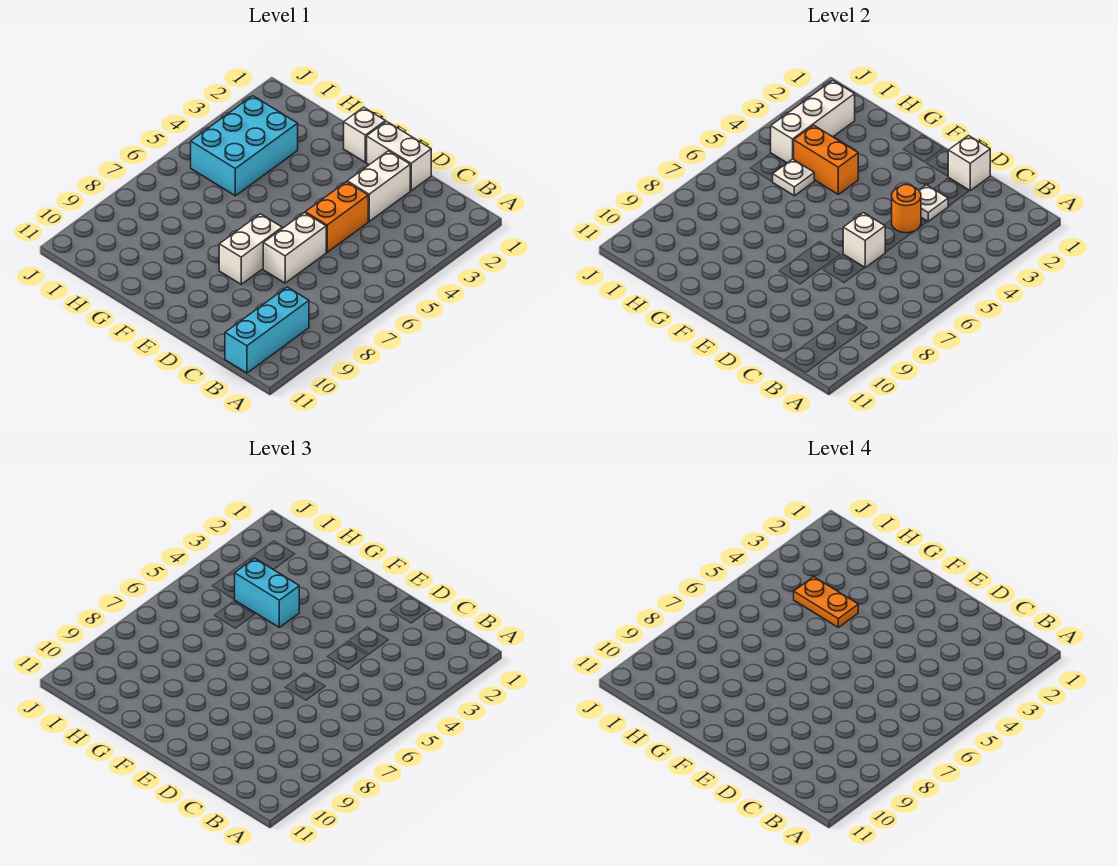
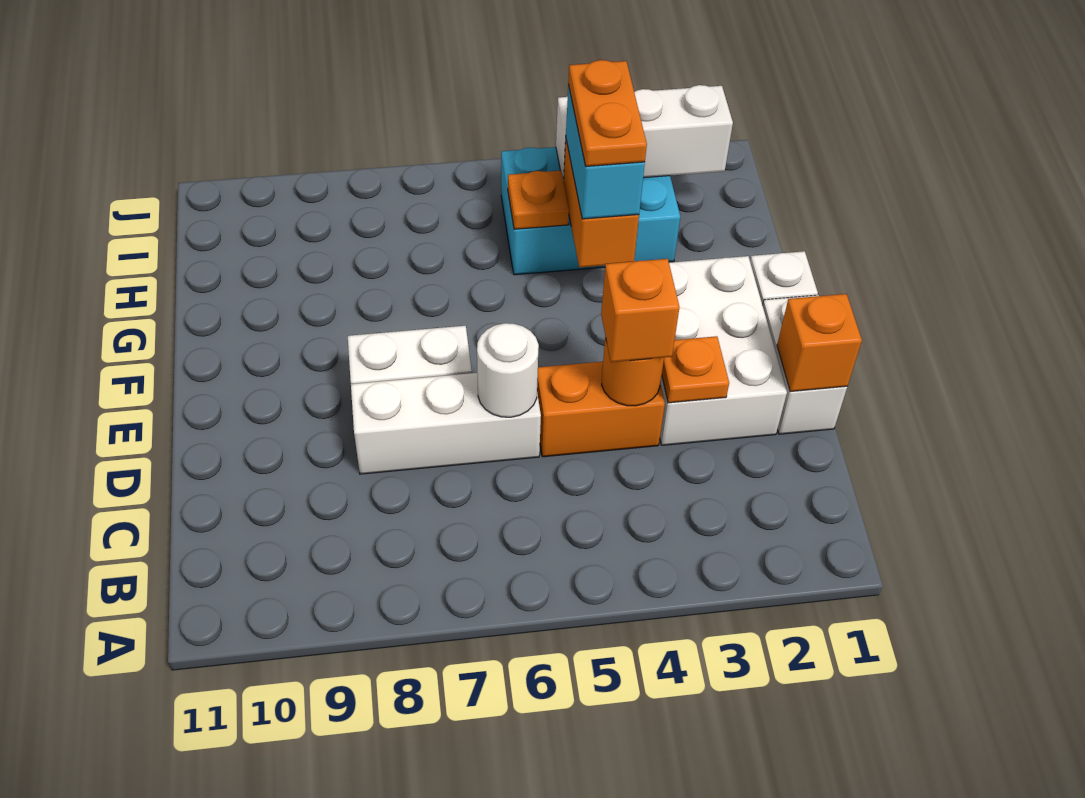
cyan 1x3 brick [225,287,309,373] -> none
white 1x1 brick [948,136,990,191] -> orange 1x1 brick [777,294,862,392]
white 1x2 brick [347,151,410,221] -> white 2x3 brick [660,256,787,445]
white 1x1 plate [919,185,948,221] -> orange 1x1 plate [662,336,729,403]
none -> orange 1x1 brick [601,259,680,362]
white 1x2 brick [263,213,326,283] -> white 1x3 brick [351,373,541,474]
white 1x1 brick [843,213,885,268] -> white 1x1 round brick [477,323,539,417]
white 1x1 plate [773,159,814,196] -> orange 1x1 plate [508,171,569,229]

